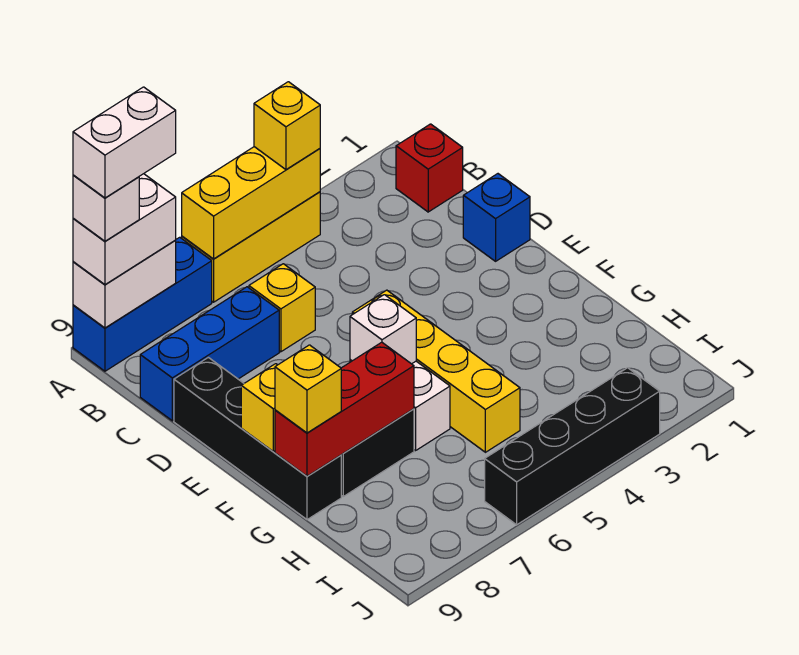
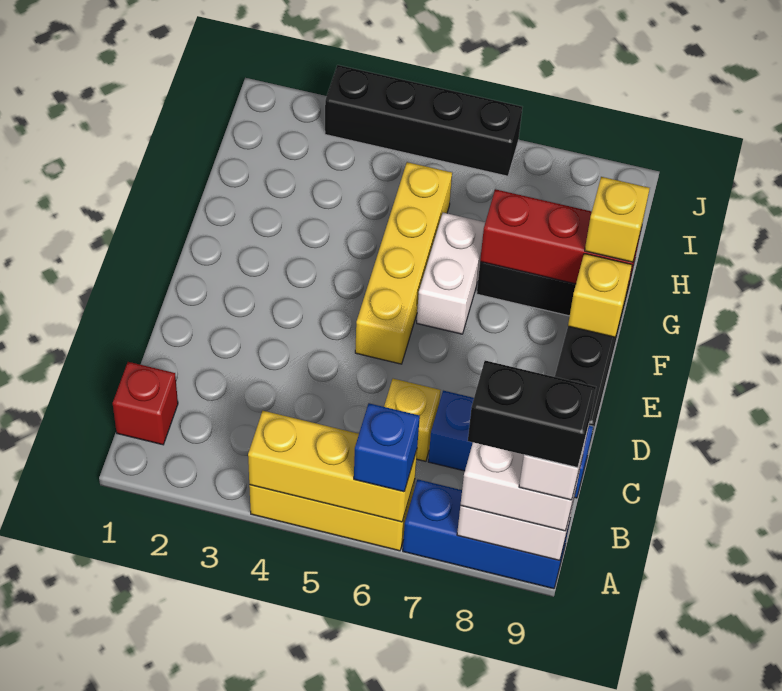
yellow 1x1 brick [254,82,320,170] -> none
white 1x2 brick [73,87,176,198] -> black 1x2 brick [468,361,596,468]
blue 1x1 brick [463,174,530,261] -> blue 1x1 brick moved to [354,403,420,492]
white 1x1 brick [350,295,416,364] -> none

